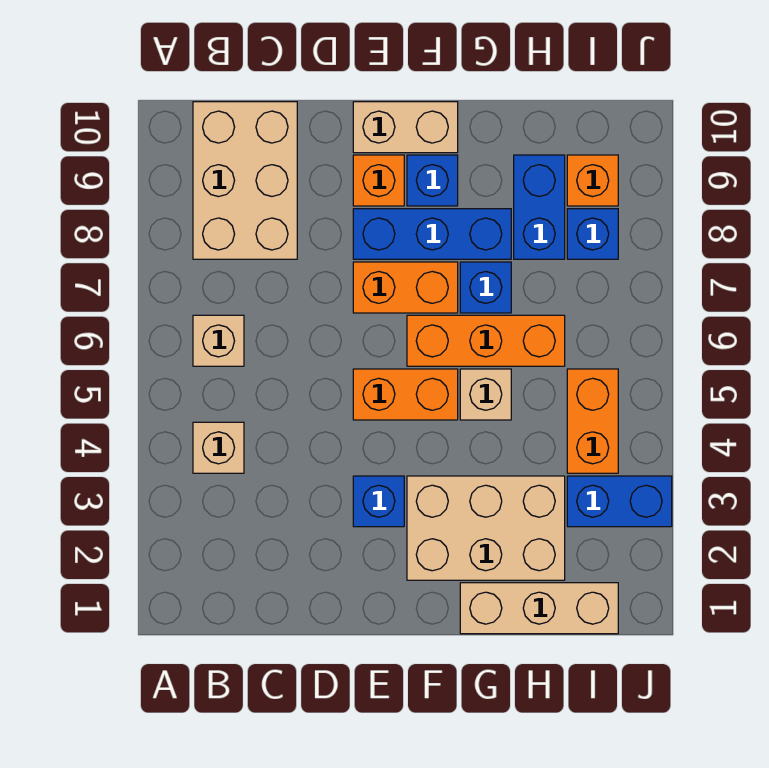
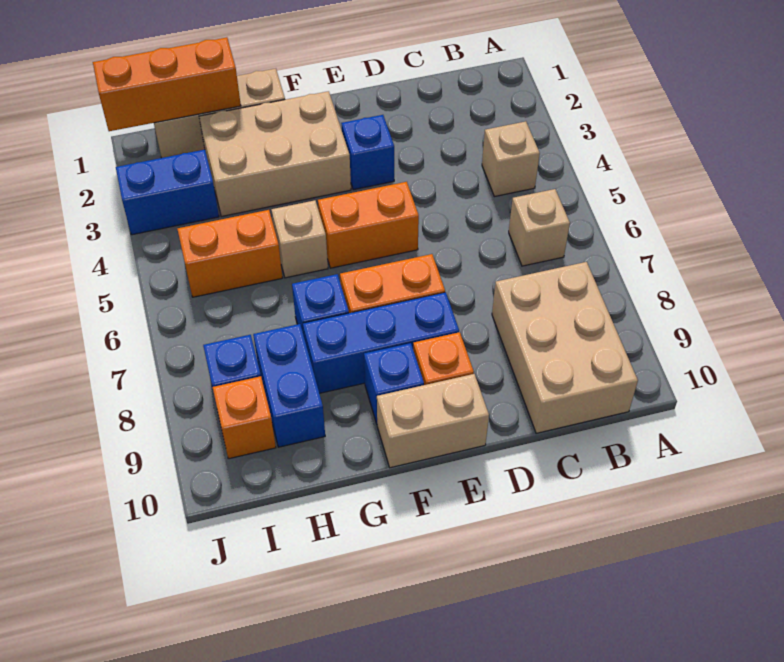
orange 1x3 brick [407,315,565,366] -> orange 1x3 brick moved to [93,37,241,131]
orange 1x2 brick [567,369,618,473] -> orange 1x2 brick turned to [178,210,282,297]

